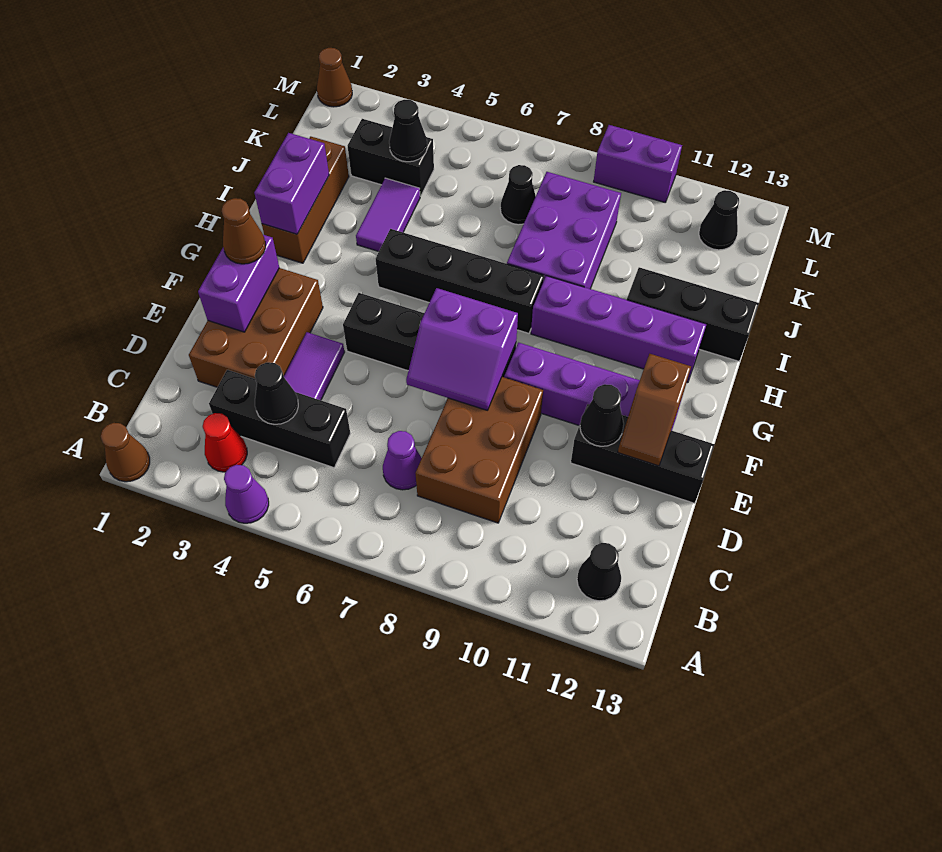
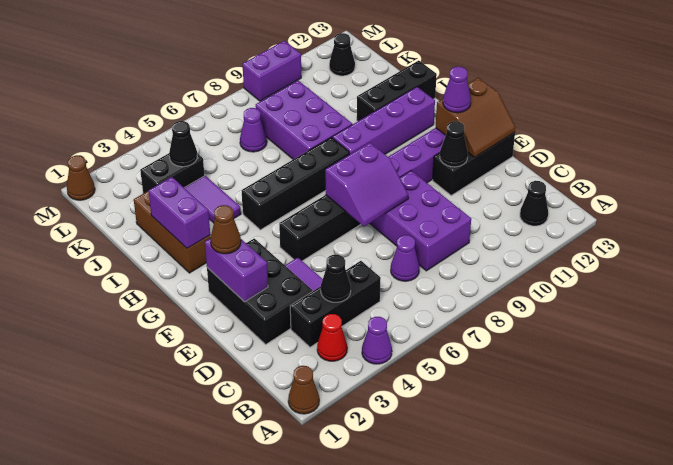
brown 2x3 brick [415,377,543,523] -> purple 2x3 brick [370,171,471,271]
brown 2x3 brick [189,268,323,387] -> black 2x3 brick [207,238,312,344]
brown 1x2 slope [618,354,691,466] -> brown 2x2 slope [436,78,516,157]
none -> purple 1x1 cone [443,67,471,113]
black 1x1 cone [500,165,536,225] -> purple 1x1 cone [240,108,267,152]

